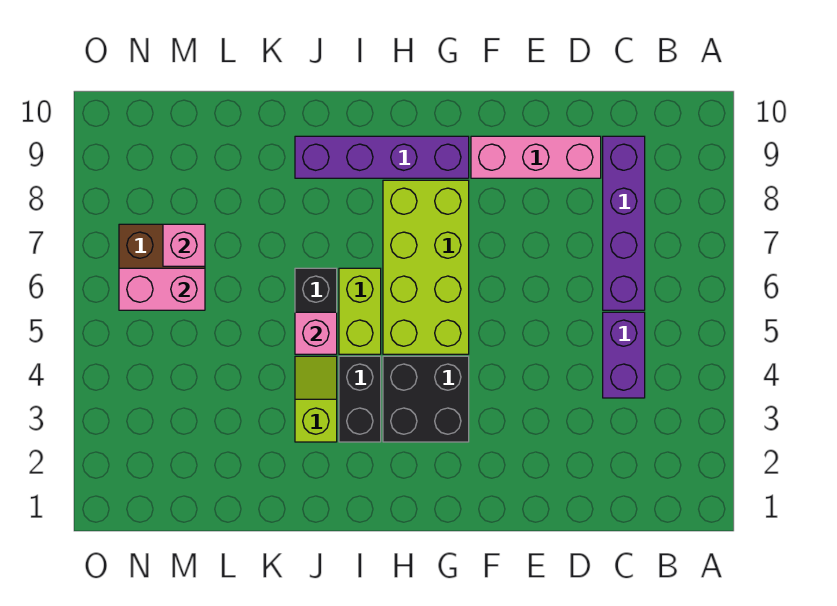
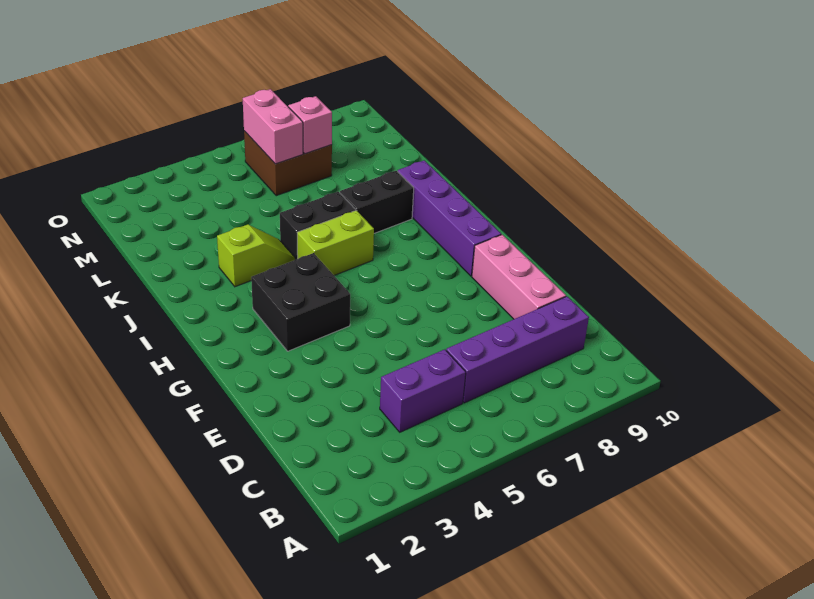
lime 2x4 brick [383,180,469,354] -> none
black 1x2 brick [339,356,381,442] -> black 1x2 brick moved to [340,171,414,233]
pink 1x1 brick [295,312,337,354] -> none

